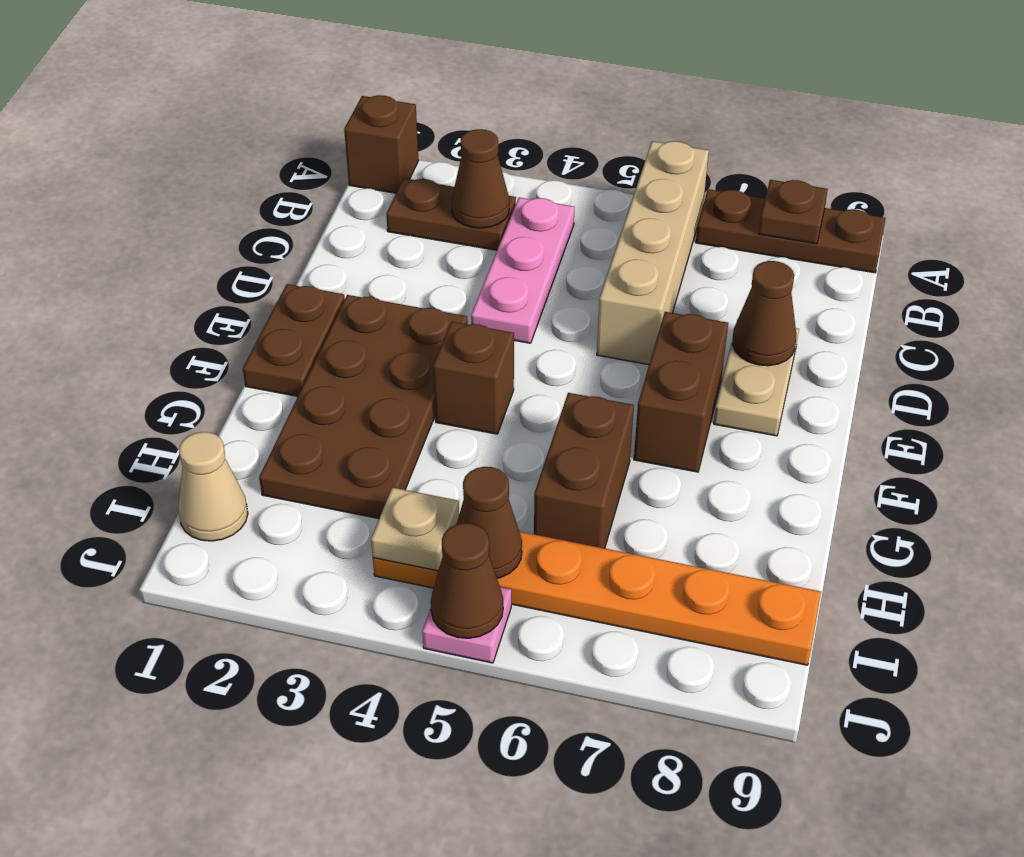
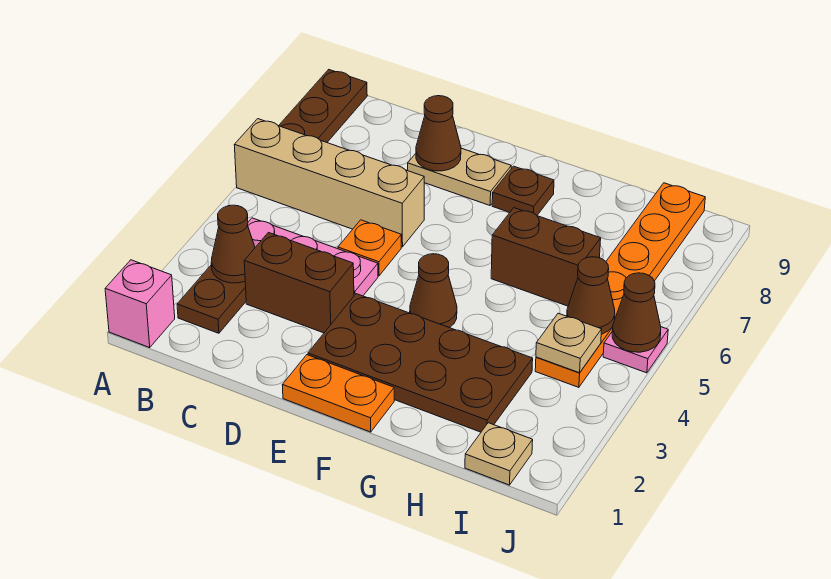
brown 1x1 brick [344,95,418,193] -> pink 1x1 brick [105,260,175,348]
brown 1x1 plate [759,180,828,244] -> brown 1x1 plate moved to [492,166,554,215]
none -> orange 1x1 plate [338,220,401,276]
brown 1x2 plate [243,284,345,396] -> orange 1x2 plate [283,355,394,432]
brown 1x2 brick [634,312,728,472] -> brown 1x2 brick moved to [244,233,354,333]
brown 1x1 brick [433,322,514,434] -> brown 1x1 cone [410,254,457,328]
tan 1x1 cone [178,432,248,541] -> tan 1x1 plate [465,423,533,485]

